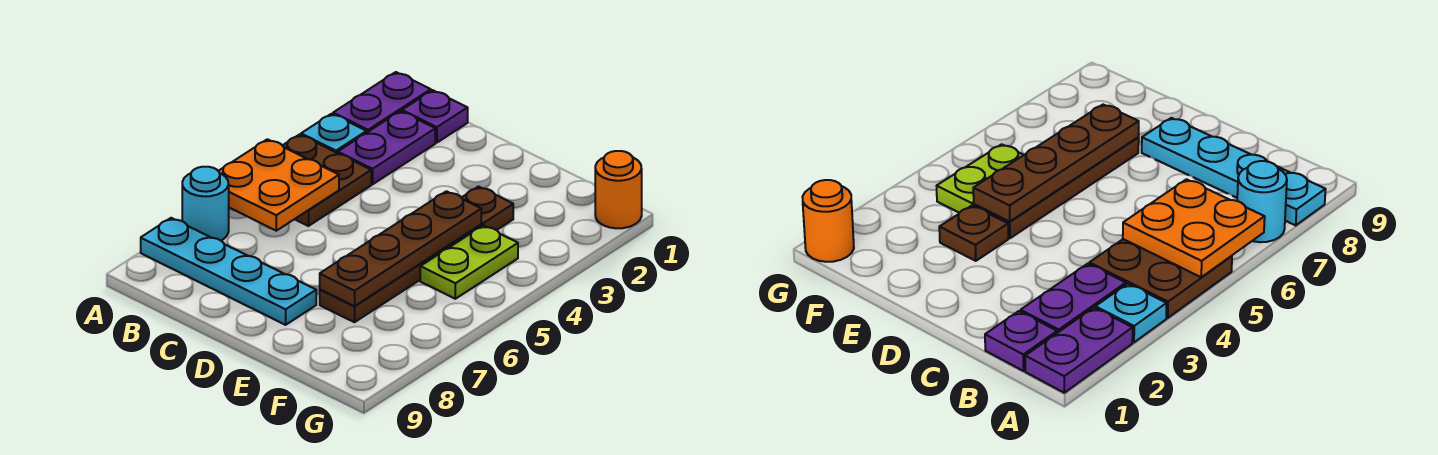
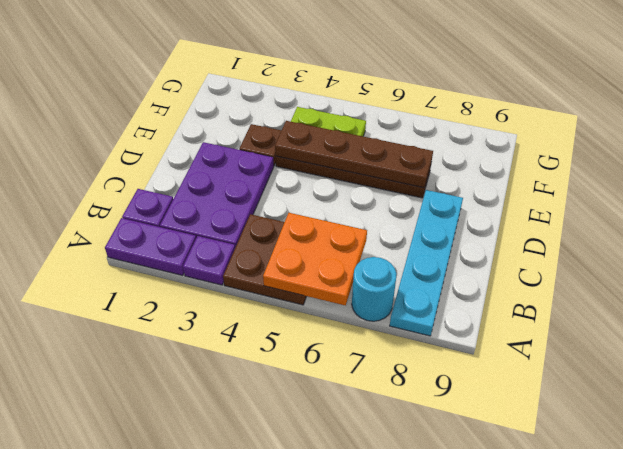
cyan 1x1 plate [301,114,367,153] -> purple 1x1 plate [183,236,235,285]
purple 1x2 plate [338,111,435,184] -> purple 2x3 plate [160,142,274,248]
orange 1x1 round brick [595,151,642,228] -> none

